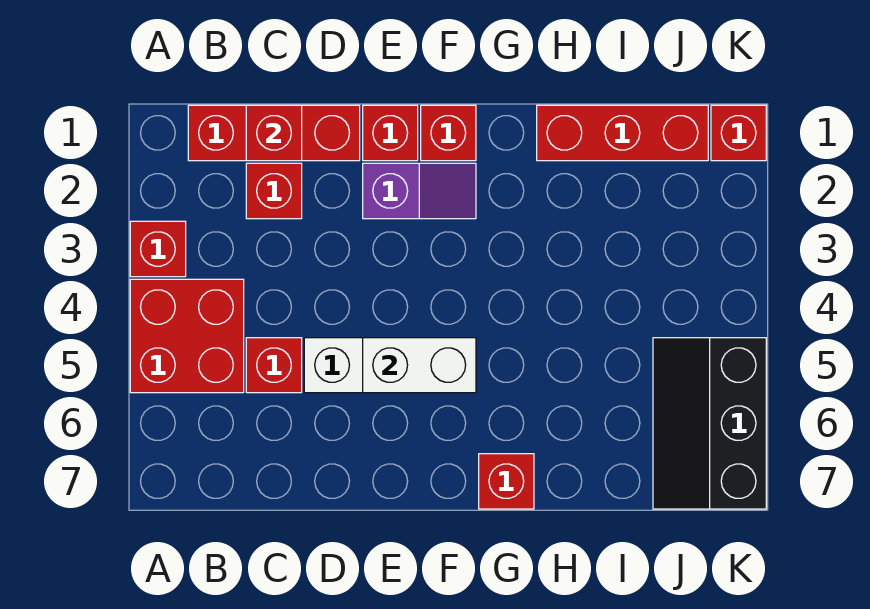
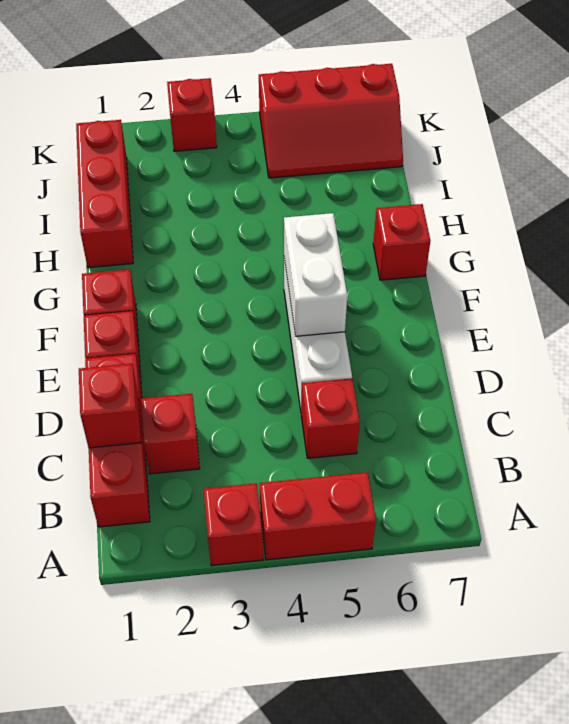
red 2x2 brick [130,279,244,393] -> red 1x2 brick [260,472,376,560]
purple 1x2 slope [363,163,476,219] -> none
black 2x3 slope [653,338,766,509] -> red 2x3 slope [259,64,403,178]
red 1x1 brick [711,105,766,161] -> red 1x1 brick moved to [167,78,217,151]

